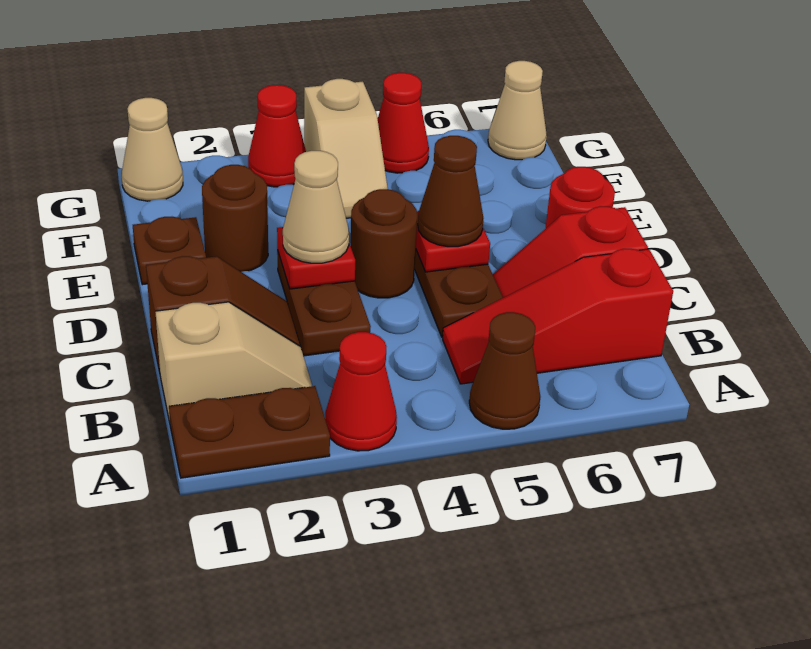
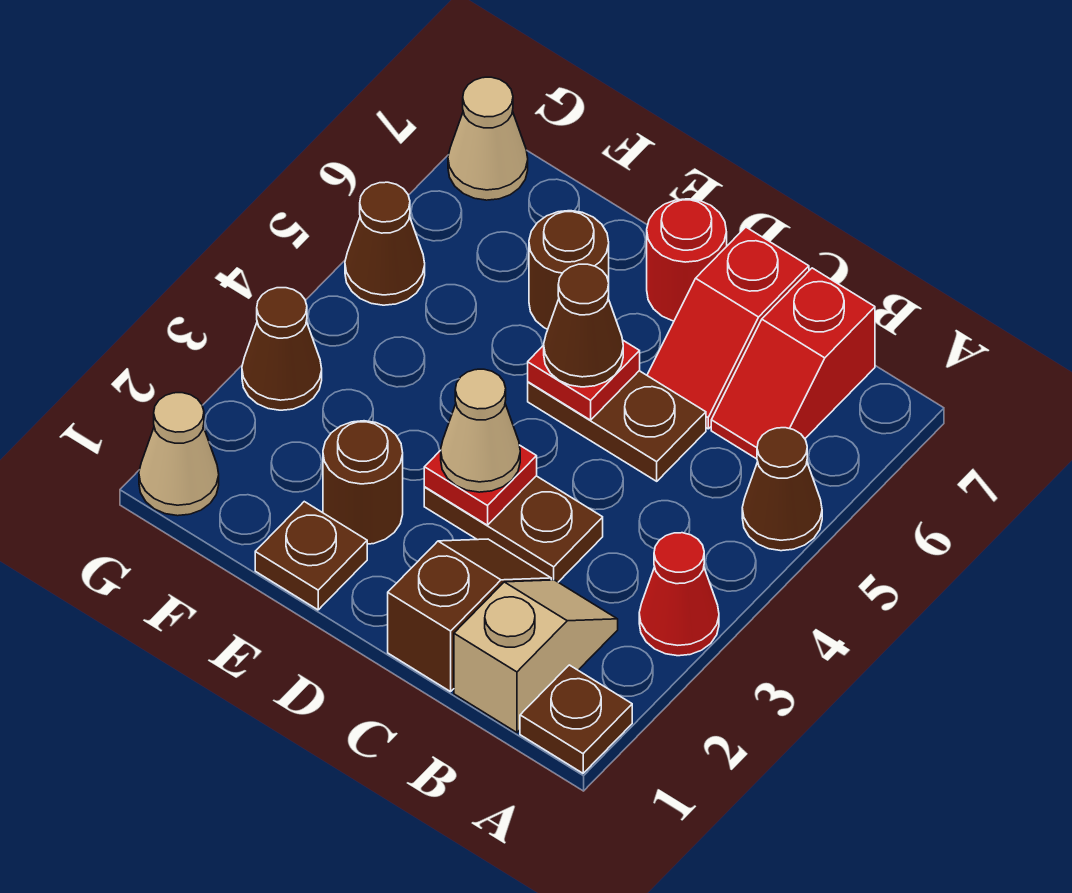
brown 1x2 plate [169,386,330,478] -> brown 1x1 plate [520,665,632,773]
red 1x3 slope [443,249,673,384] -> red 1x2 slope [711,268,875,459]
brown 1x1 round brick [351,189,417,298] -> brown 1x1 round brick moved to [529,211,609,329]
tan 1x2 slope [304,79,388,218] -> none
red 1x1 cone [248,85,306,187] -> brown 1x1 cone [242,288,322,410]
red 1x1 cone [378,73,429,173] -> brown 1x1 cone [345,182,425,305]

